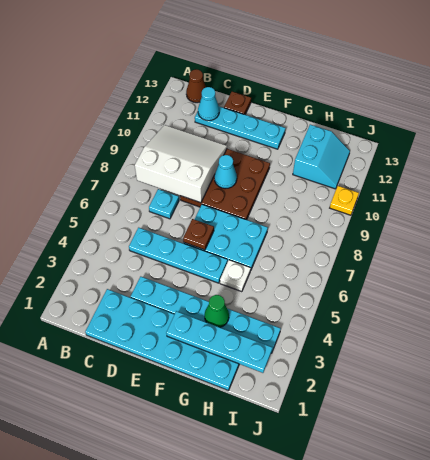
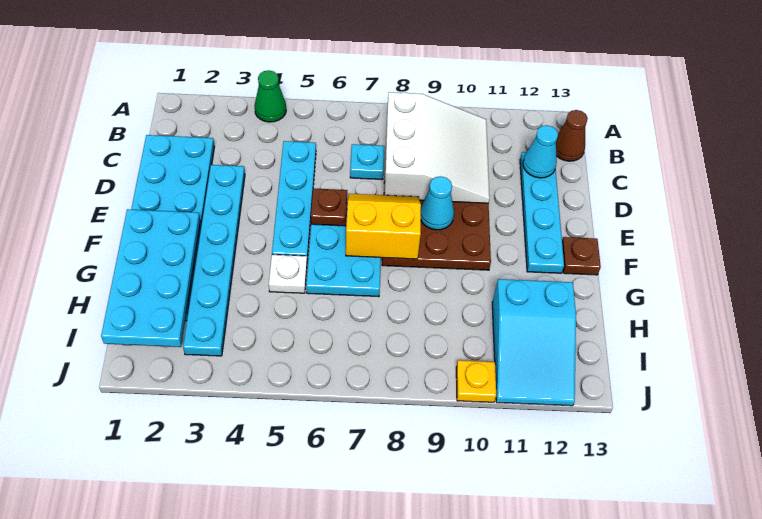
brown 1x1 plate [224,92,251,115] -> brown 1x1 plate moved to [562,237,601,275]
none -> yellow 2x2 slope [346,194,421,259]
cyan 1x4 plate [166,311,272,373] -> cyan 2x4 plate [101,209,200,347]
green 1x1 cone [205,295,229,327] -> green 1x1 cone moved to [255,70,286,122]
cyan 2x2 slope [293,125,350,189] -> cyan 2x3 slope [492,279,576,406]

